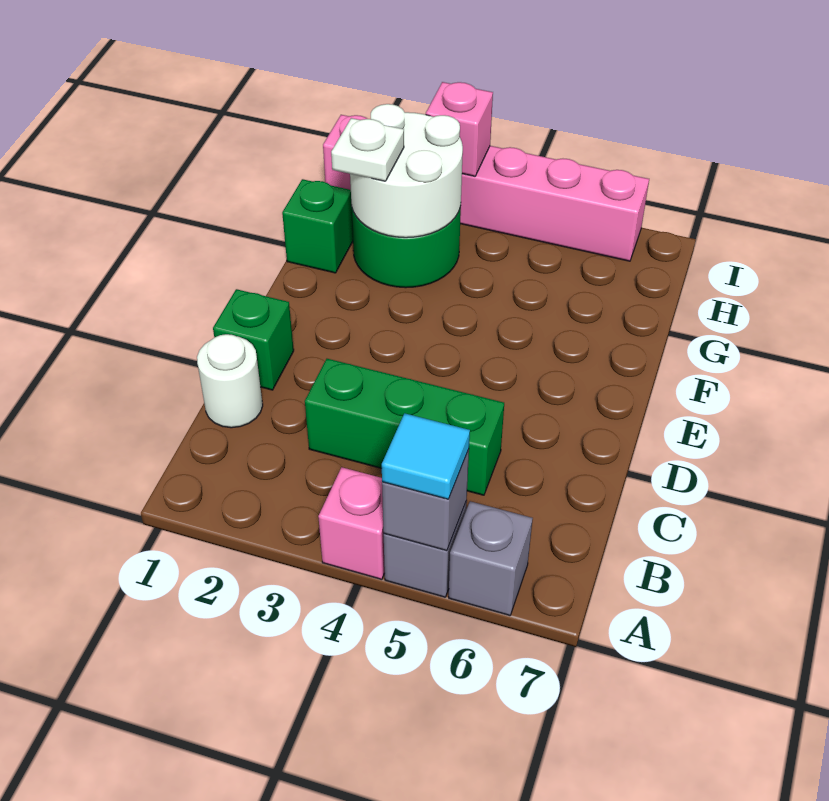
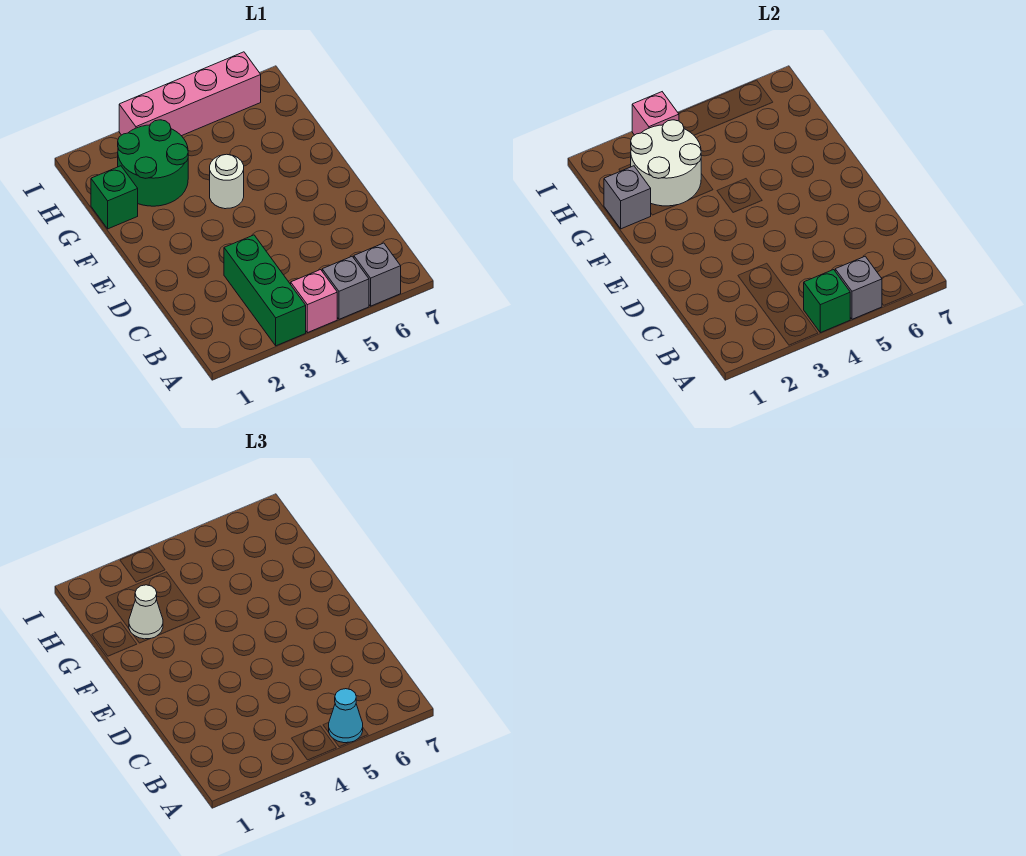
cyan 1x1 tile [382,413,470,499] -> cyan 1x1 cone [329,689,363,743]
white 1x1 round brick [197,334,263,428] -> white 1x1 round brick moved to [210,154,244,209]
green 1x3 brick [305,359,504,495] -> green 1x3 brick turned to [224,235,306,346]
green 1x1 brick [213,289,294,390] -> green 1x1 brick moved to [804,270,850,333]
none -> grey 1x1 brick [604,166,651,229]
white 1x1 plate [331,118,404,181] -> white 1x1 cone [129,585,163,639]
pink 1x6 brick [323,115,649,261] -> pink 1x4 brick [119,52,261,136]

